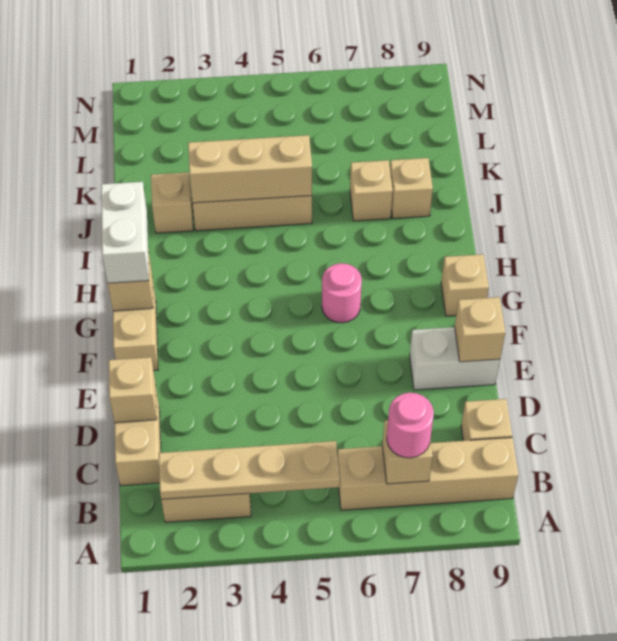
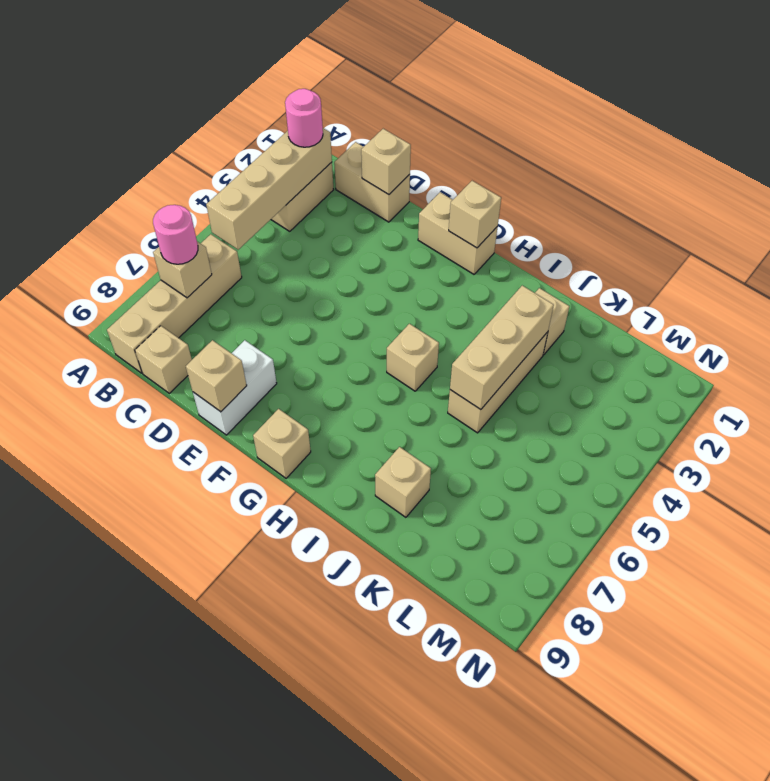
tan 1x4 plate [159,441,340,499] -> tan 1x4 brick [206,128,332,250]
white 1x2 brick [101,182,149,283] -> none
pink 1x1 round brick [322,263,362,323] -> pink 1x1 round brick moved to [285,89,323,147]
tan 1x1 brick [350,160,393,221] -> tan 1x1 brick moved to [387,324,439,391]

